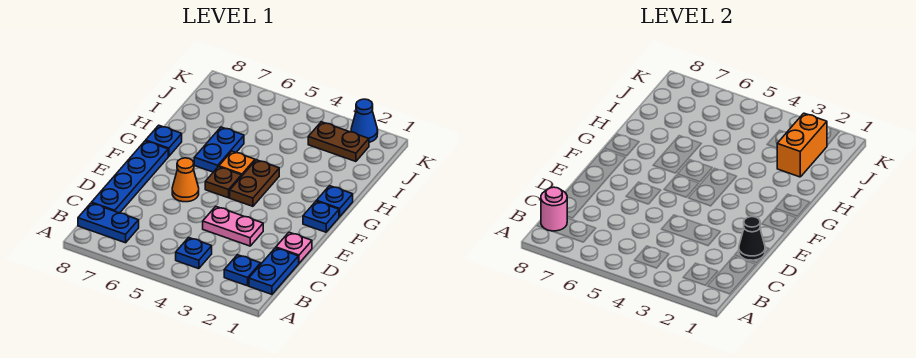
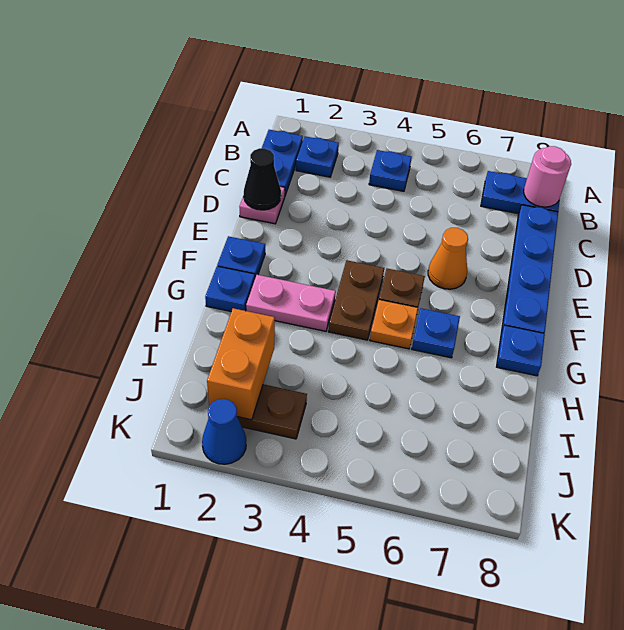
pink 1x2 plate [203,206,263,246] -> pink 1x2 plate moved to [246,275,336,331]
blue 1x2 plate [194,127,244,172] -> blue 1x1 plate [412,308,460,358]

